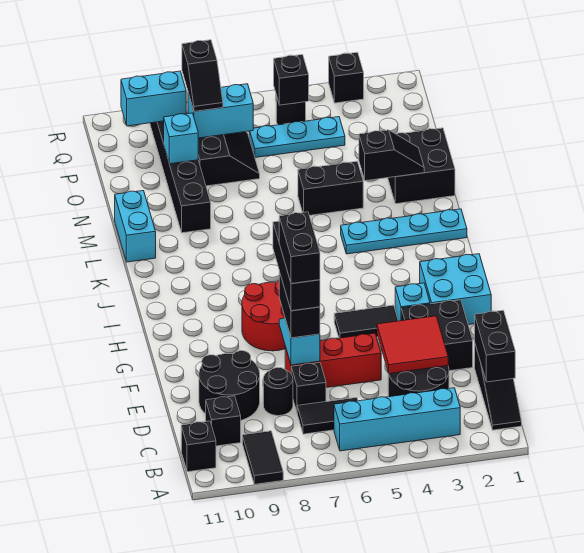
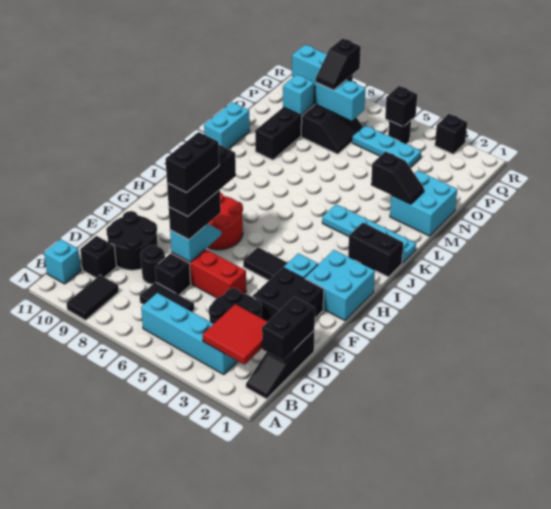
black 1x1 brick [181,421,216,472] -> cyan 1x1 brick [44,239,81,284]
red 2x2 tile [377,316,448,374] -> red 2x2 tile moved to [203,304,267,365]
black 2x2 brick [388,128,455,204] -> cyan 2x2 brick [390,171,457,236]
black 1x2 brick [298,161,363,216] -> black 1x2 brick moved to [348,223,403,277]

